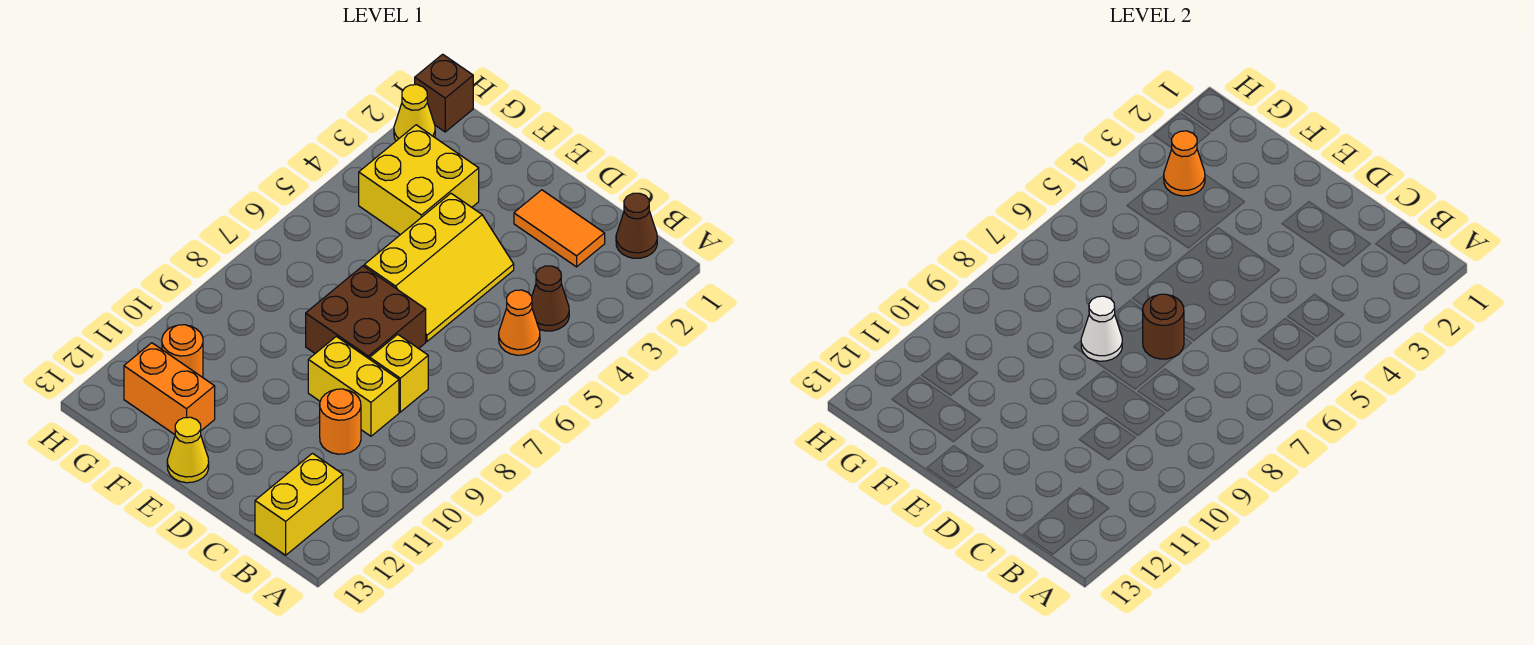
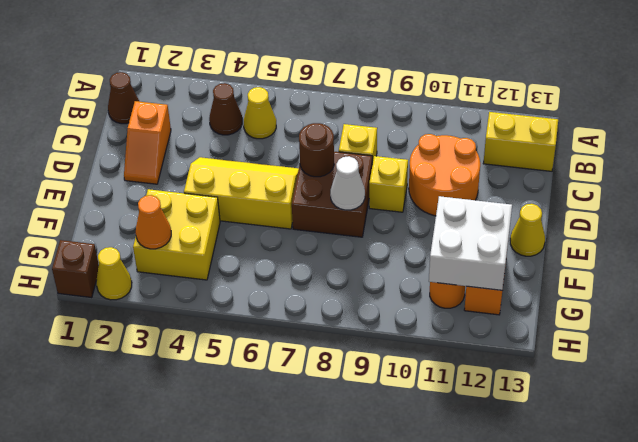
orange 1x1 cone [499,290,540,355] -> yellow 1x1 cone [244,87,276,139]
orange 1x2 tile [514,190,605,267] -> orange 1x2 slope [124,101,171,184]
yellow 1x2 brick [308,336,399,436] -> yellow 1x1 brick [369,156,408,212]
orange 1x1 round brick [320,389,361,454] -> orange 2x2 round brick [409,134,480,216]
none -> white 2x2 brick [429,196,512,290]

